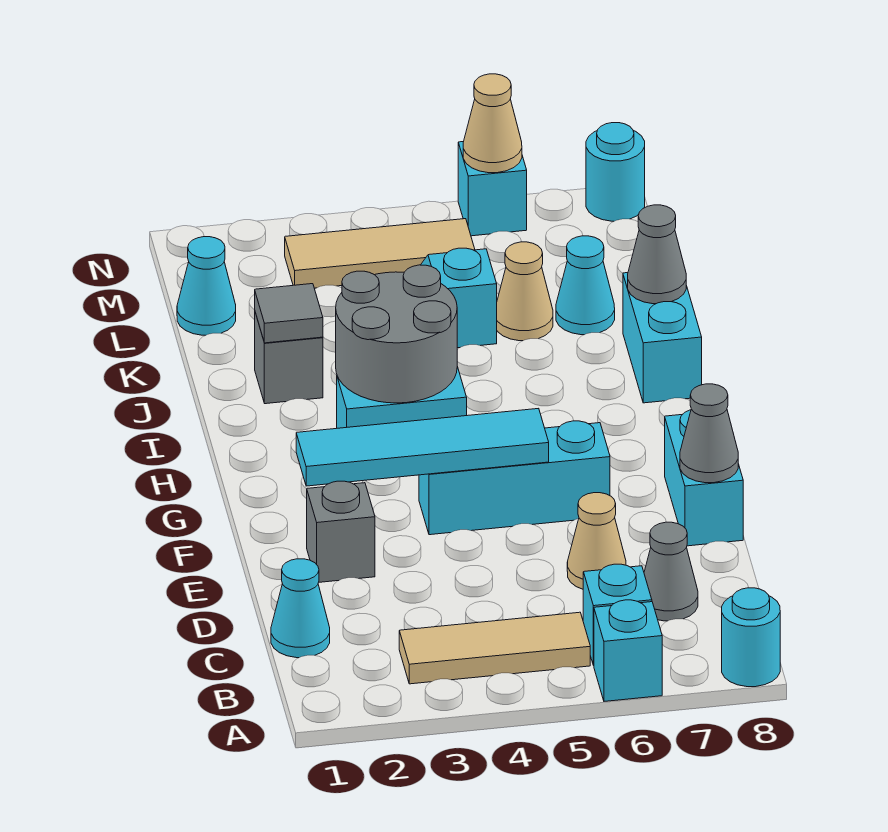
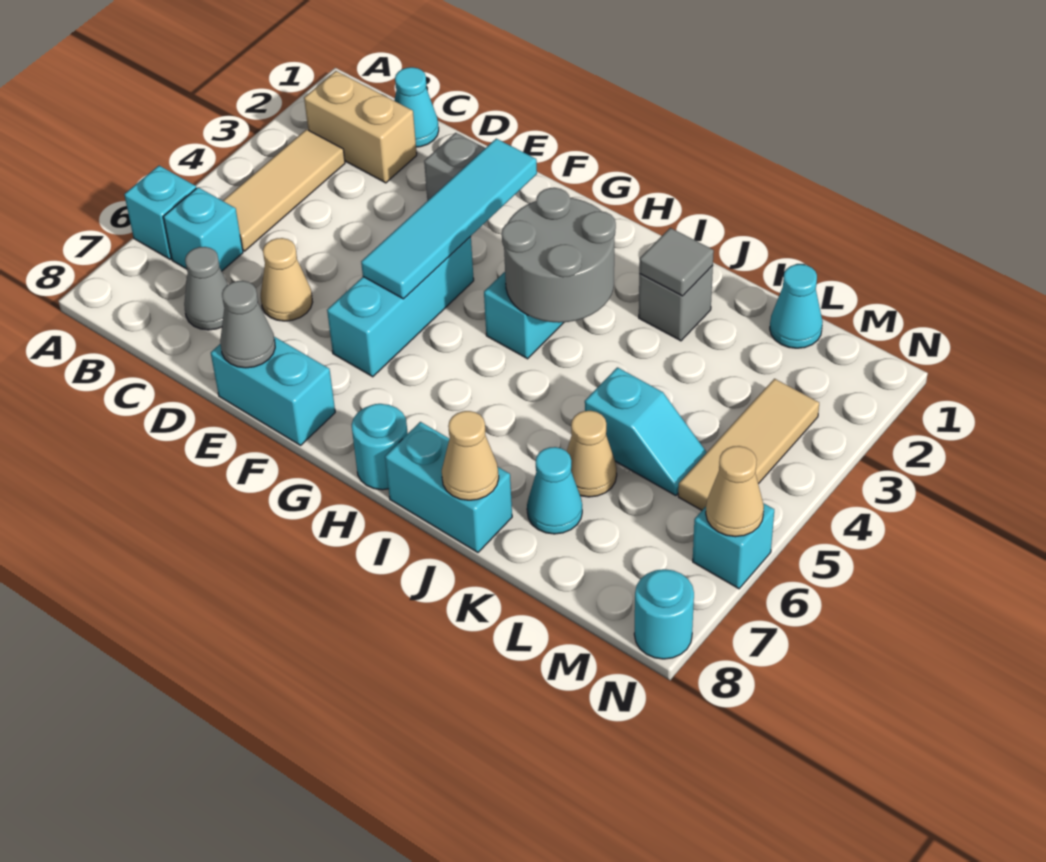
cyan 1x1 round brick [722,588,780,687] -> cyan 1x1 round brick moved to [352,404,408,490]
none -> tan 1x2 brick [304,71,417,183]
grey 1x1 cone [628,205,686,304] -> tan 1x1 cone [442,411,499,500]

